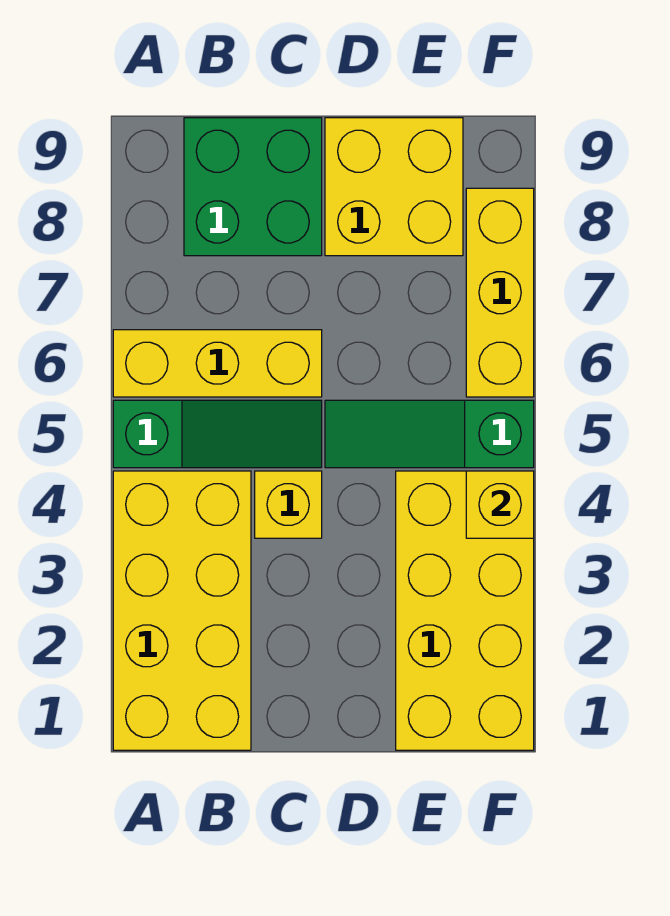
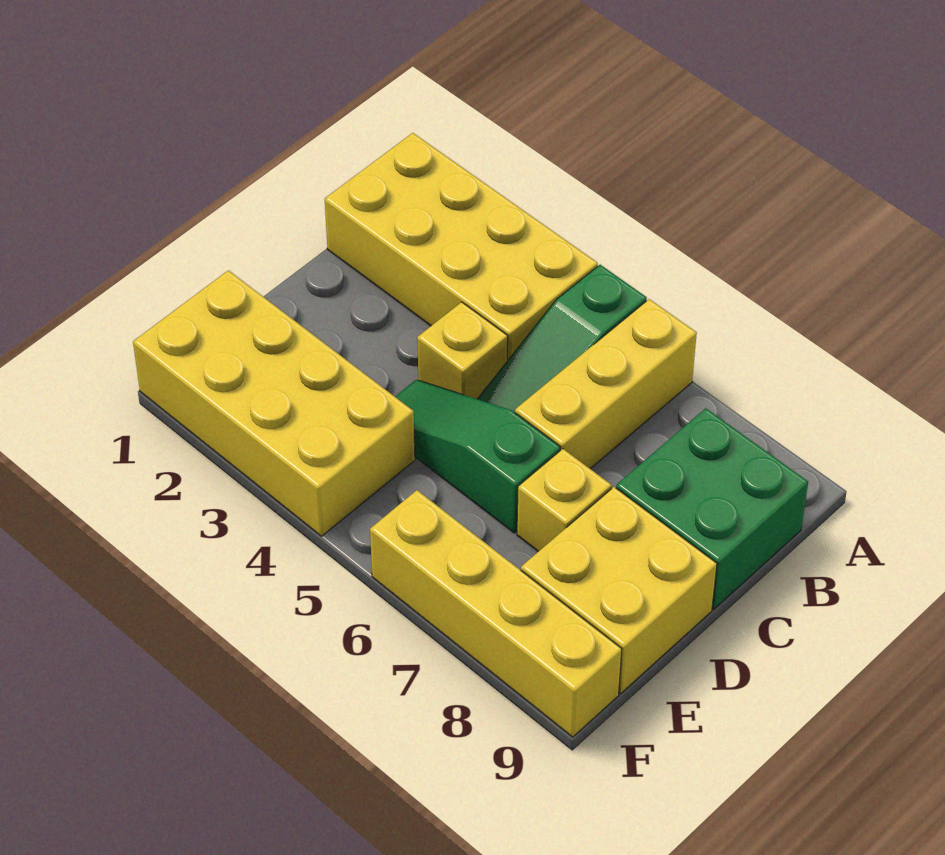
green 1x3 slope [325,400,534,468] -> green 1x3 slope turned to [395,380,560,533]
yellow 1x1 brick [466,471,534,538] -> yellow 1x1 brick moved to [517,449,612,552]
yellow 1x3 brick [466,188,534,397] -> yellow 1x4 brick [370,490,622,737]

